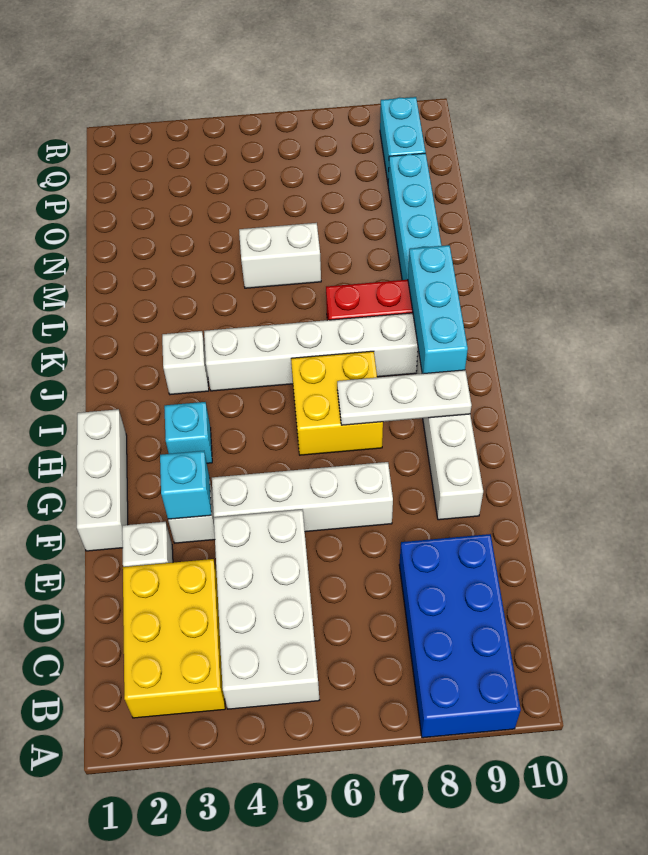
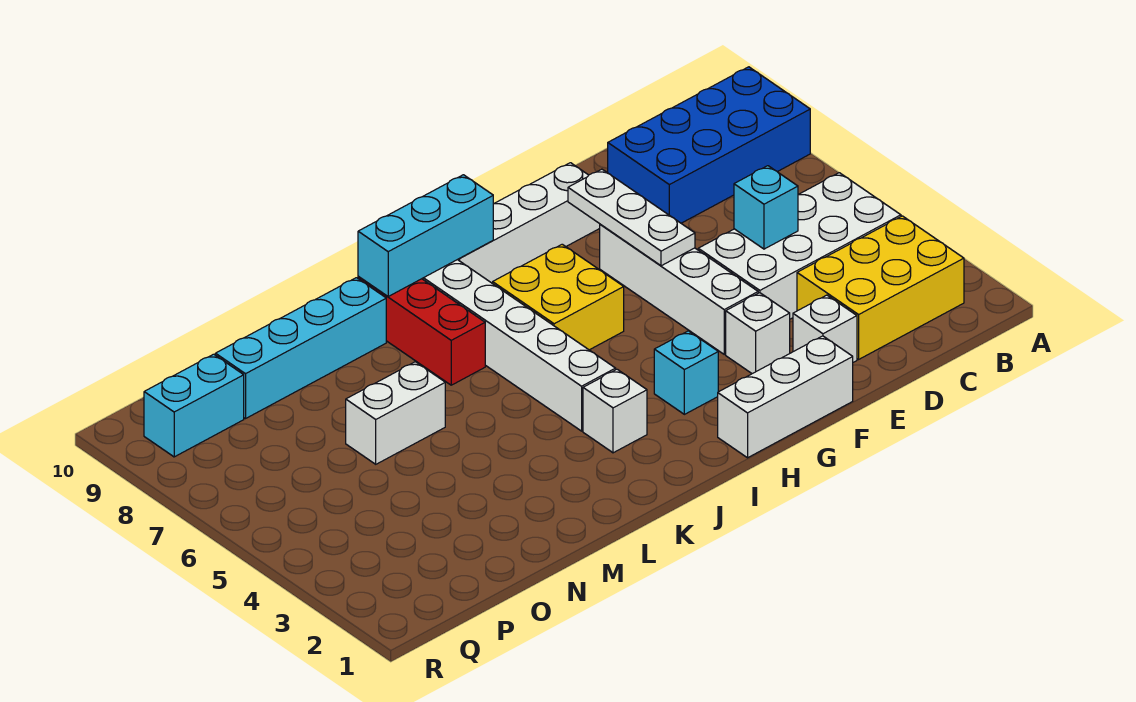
cyan 1x1 brick [160,451,211,519] -> cyan 1x1 brick moved to [734,166,798,249]
white 1x3 plate [337,370,472,425] -> white 1x3 plate moved to [568,169,695,266]
white 1x2 brick [239,223,321,288] -> white 1x2 brick turned to [346,362,445,464]

